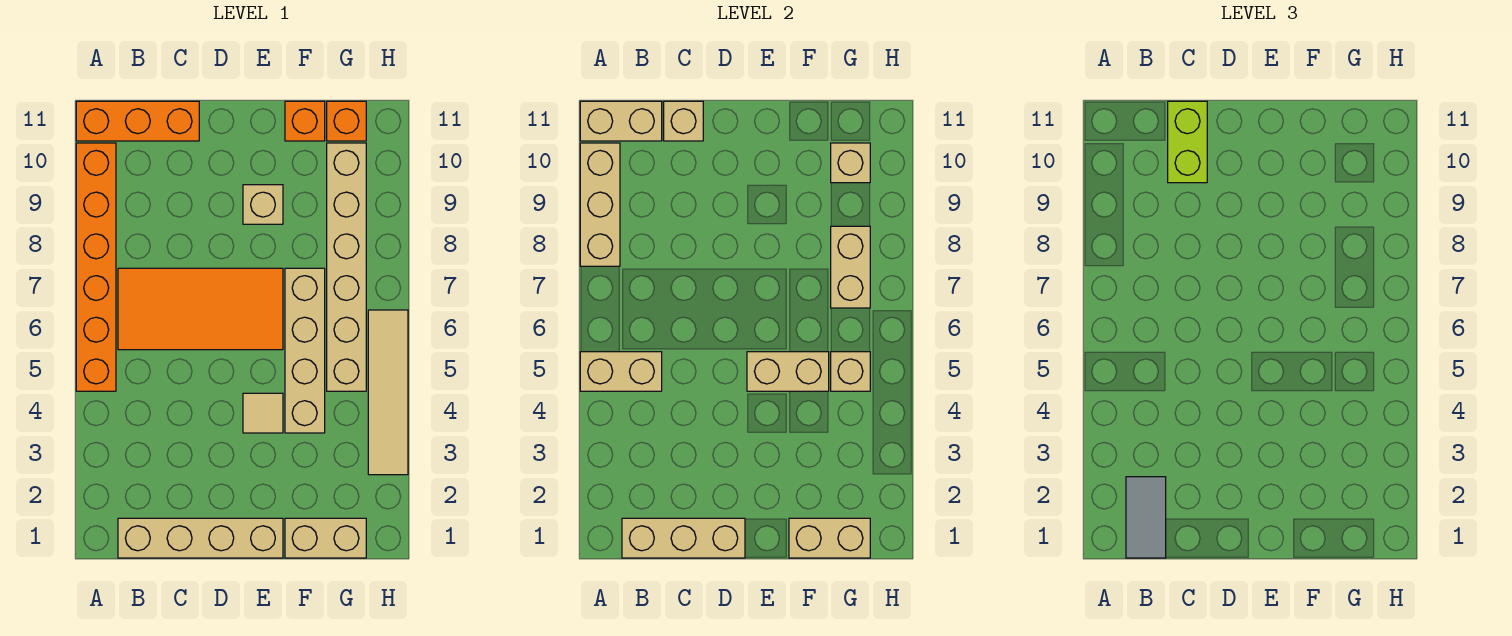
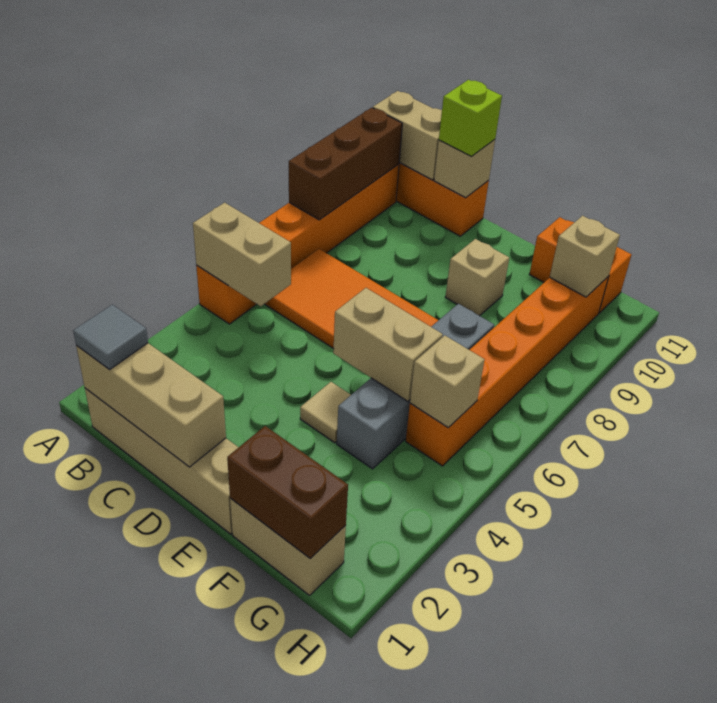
tan 1x3 brick [580,143,620,266] -> brown 1x3 brick [289,108,402,220]
grey 1x2 tile [1126,477,1166,558] -> grey 1x1 tile [73,305,148,370]
lime 1x2 brick [1168,101,1207,183] -> lime 1x1 brick [439,80,502,156]
tan 1x2 brick [789,518,870,558] -> brown 1x2 brick [227,426,348,558]
tan 1x4 brick [285,268,325,433] -> grey 1x4 brick [337,304,494,469]
tan 1x6 brick [327,143,366,391] -> orange 1x6 brick [406,276,609,466]
tan 1x2 brick [831,226,870,308] -> none
tan 1x4 tile [368,310,408,475] -> none

